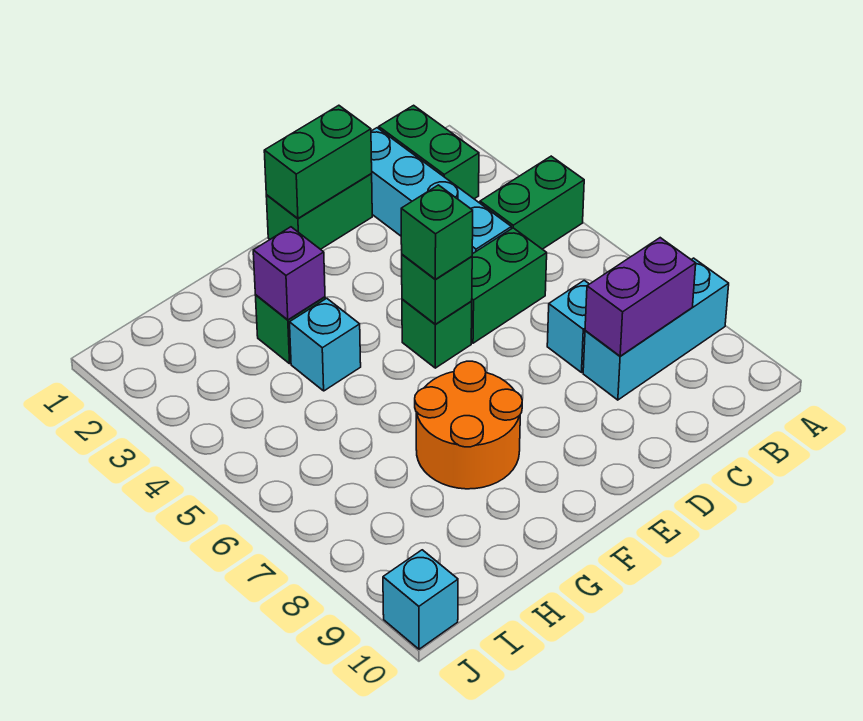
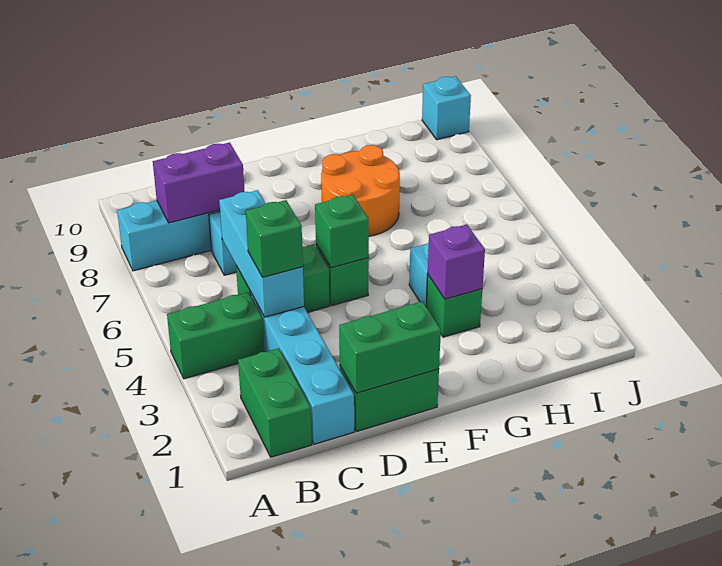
none -> cyan 1x3 brick [219,190,304,317]
green 1x1 brick [401,185,473,280] -> green 1x1 brick moved to [246,200,303,277]

